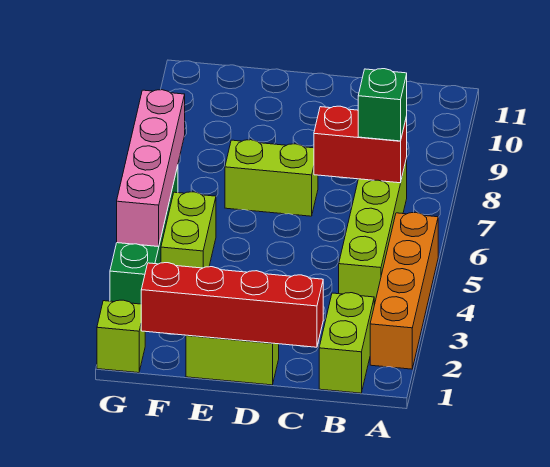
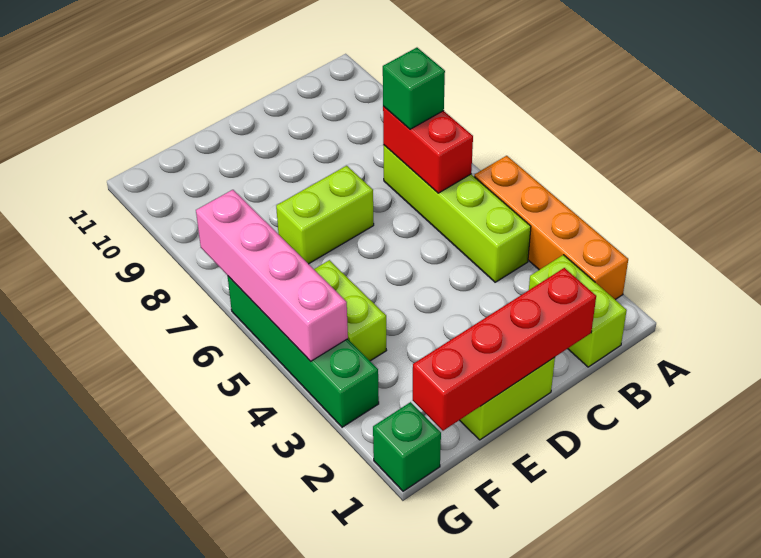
red 1x2 brick [314,106,407,183] -> red 1x2 brick turned to [383,106,473,193]
lime 1x1 brick [97,300,145,373] -> green 1x1 brick [373,402,441,491]

